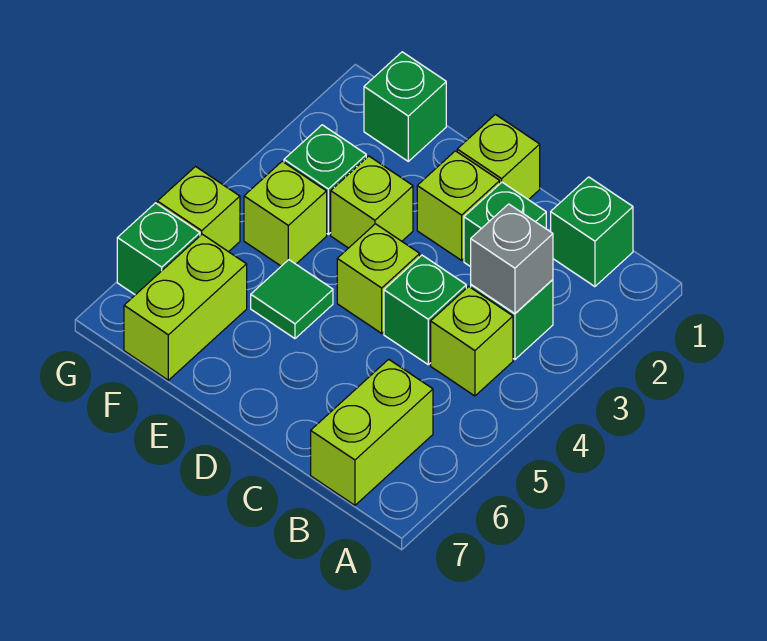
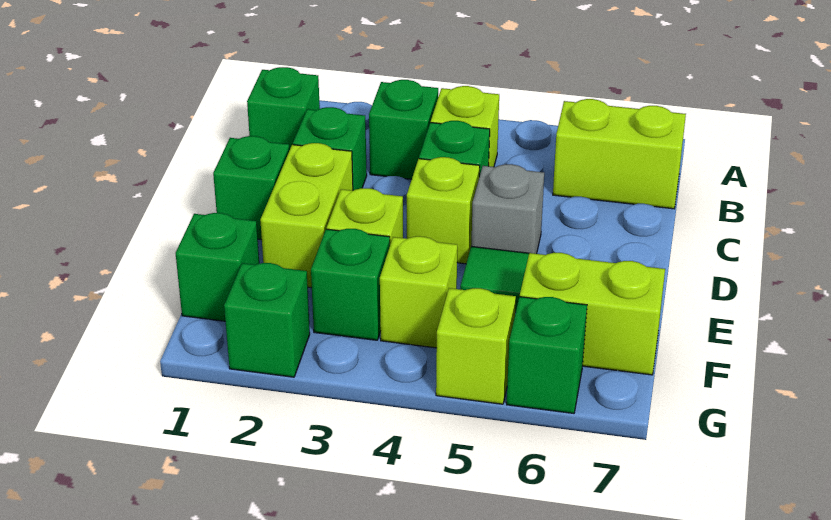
grey 1x1 brick [471,204,553,314] -> grey 1x1 brick moved to [471,164,544,254]
lime 1x1 brick [457,114,540,200] -> green 1x1 brick [213,136,289,240]
lime 1x1 brick [417,151,500,260] -> lime 1x2 brick [260,143,353,288]
none -> green 1x1 brick [224,263,310,377]

